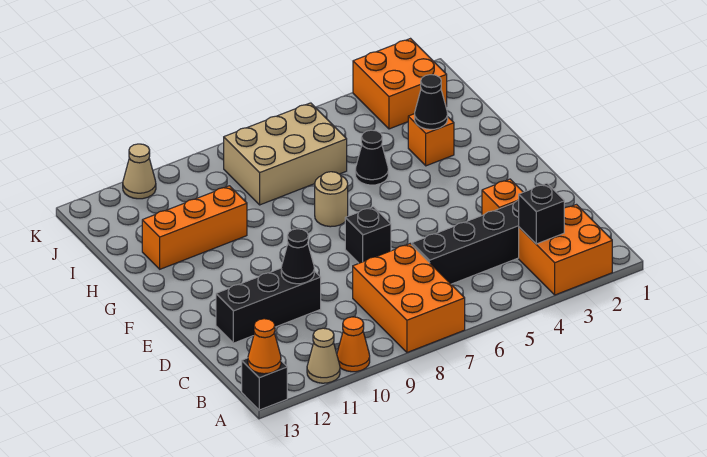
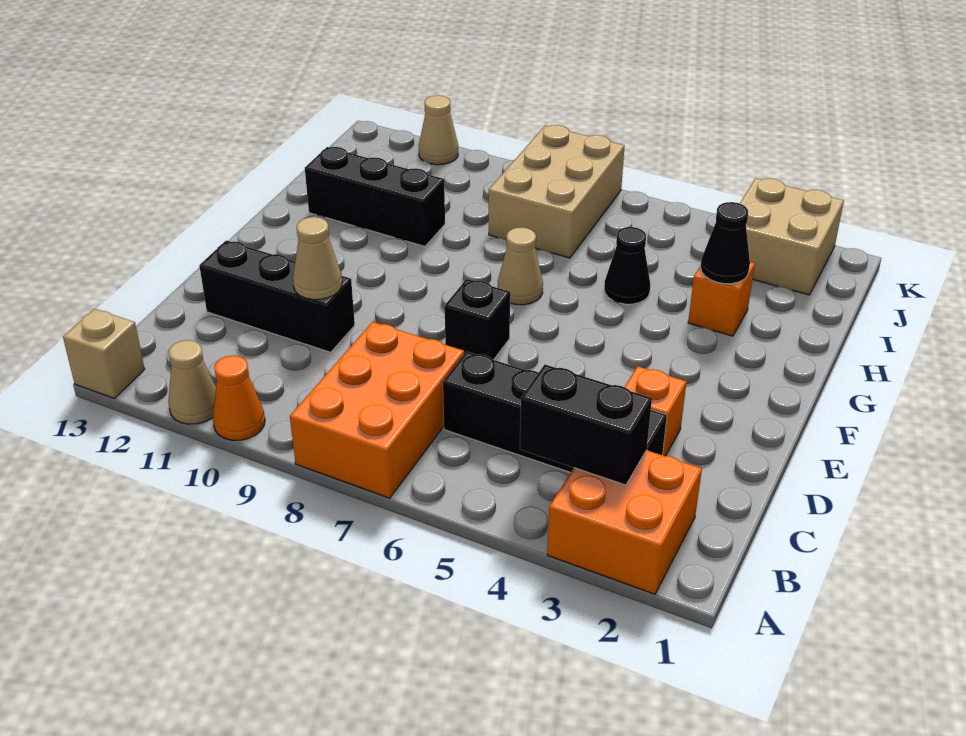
black 1x1 brick [242,358,287,410] -> tan 1x1 brick [63,309,145,398]
orange 1x1 cone [248,319,281,374] -> none
black 1x1 brick [519,183,564,244] -> black 1x2 brick [520,365,652,485]
black 1x1 cone [281,229,314,284] -> tan 1x1 cone [293,217,342,300]
tan 1x1 round brick [315,172,348,227] -> tan 1x1 cone [498,227,543,305]
orange 1x3 brick [142,186,247,269] -> black 1x3 brick [305,147,445,246]
tan 2x3 brick [224,103,347,205] -> tan 2x3 brick turned to [489,125,625,258]
orange 2x2 brick [353,39,447,129] -> tan 2x2 brick [740,178,844,295]

